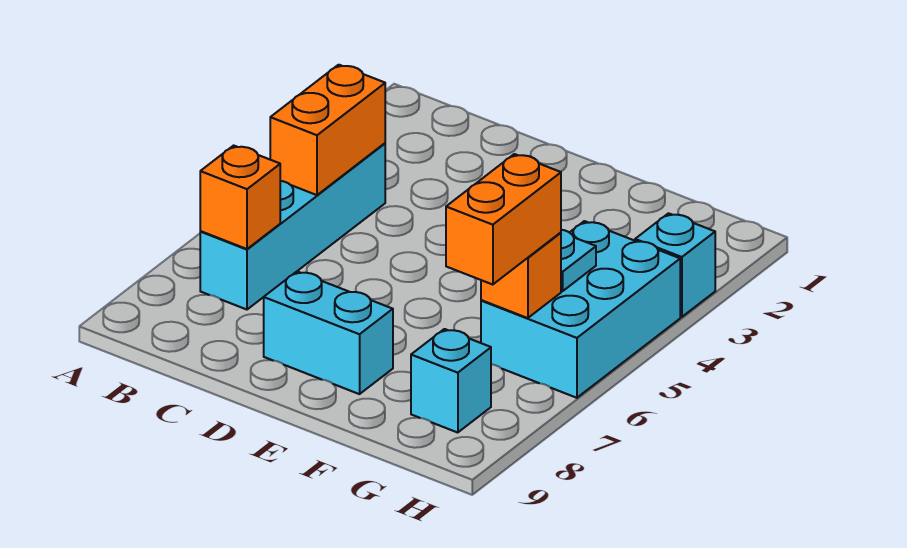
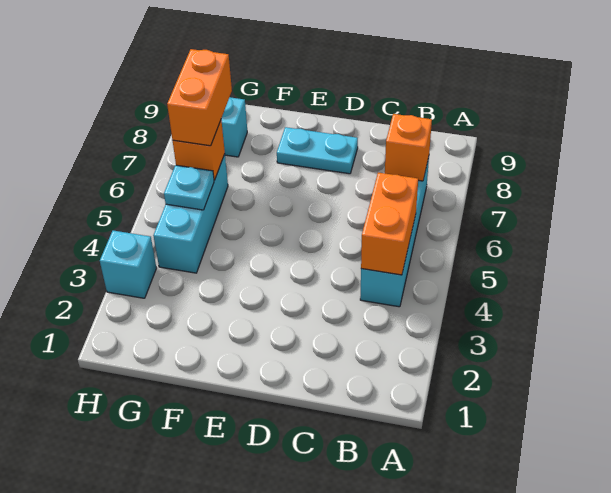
cyan 1x2 brick [264,271,393,394] -> cyan 1x2 plate [277,127,358,174]
cyan 2x3 brick [481,221,680,398] -> cyan 1x3 brick [153,154,228,273]

